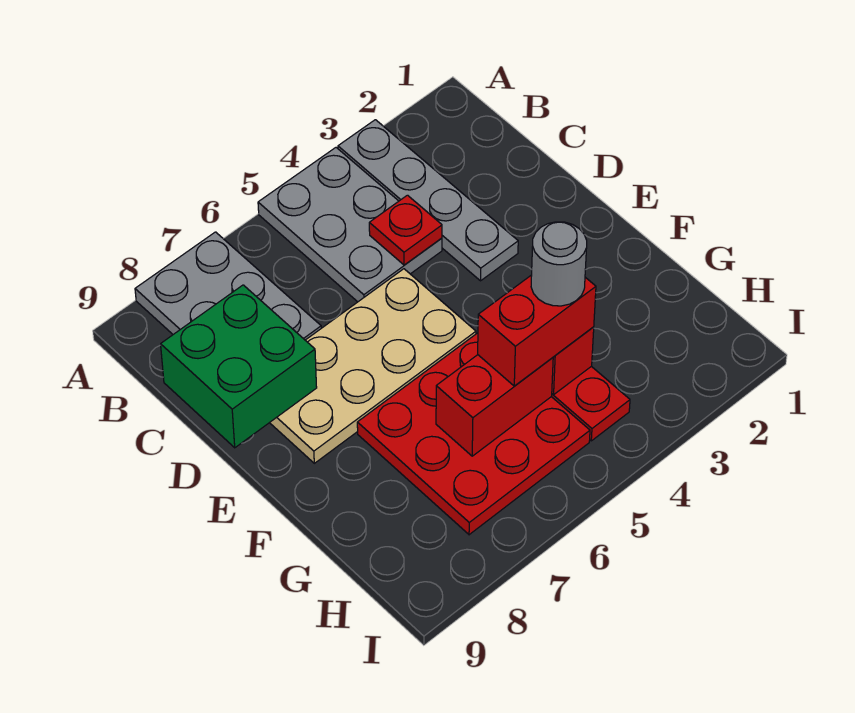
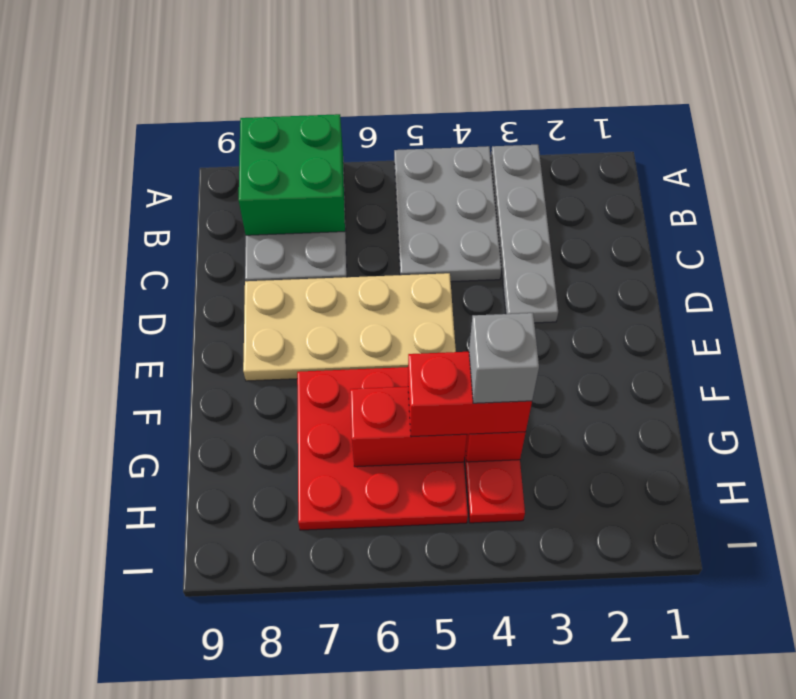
red 1x1 plate [369,195,442,265] -> none
green 2x2 brick [161,285,317,448] -> green 2x2 brick moved to [239,114,345,235]
grey 1x1 round brick [531,222,587,306] -> grey 1x1 brick [469,313,539,403]

